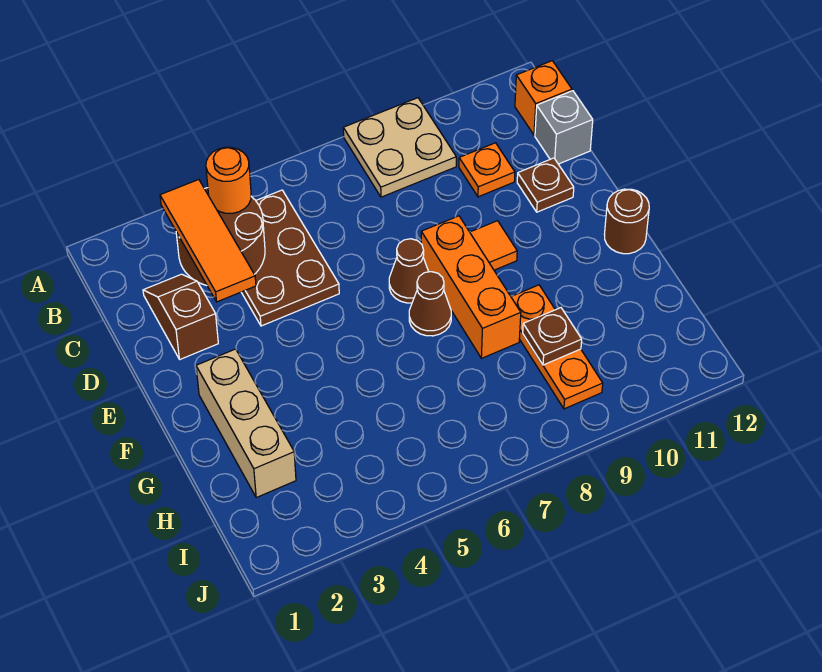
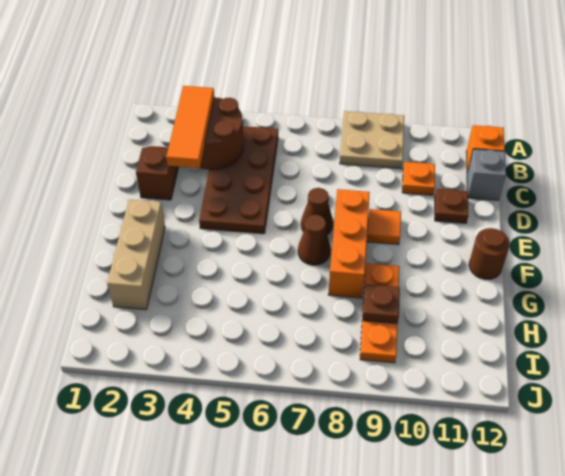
brown 2x3 plate [241,190,339,326] -> brown 2x4 plate [199,126,278,234]
orange 1x1 round brick [206,147,251,213] -> none

